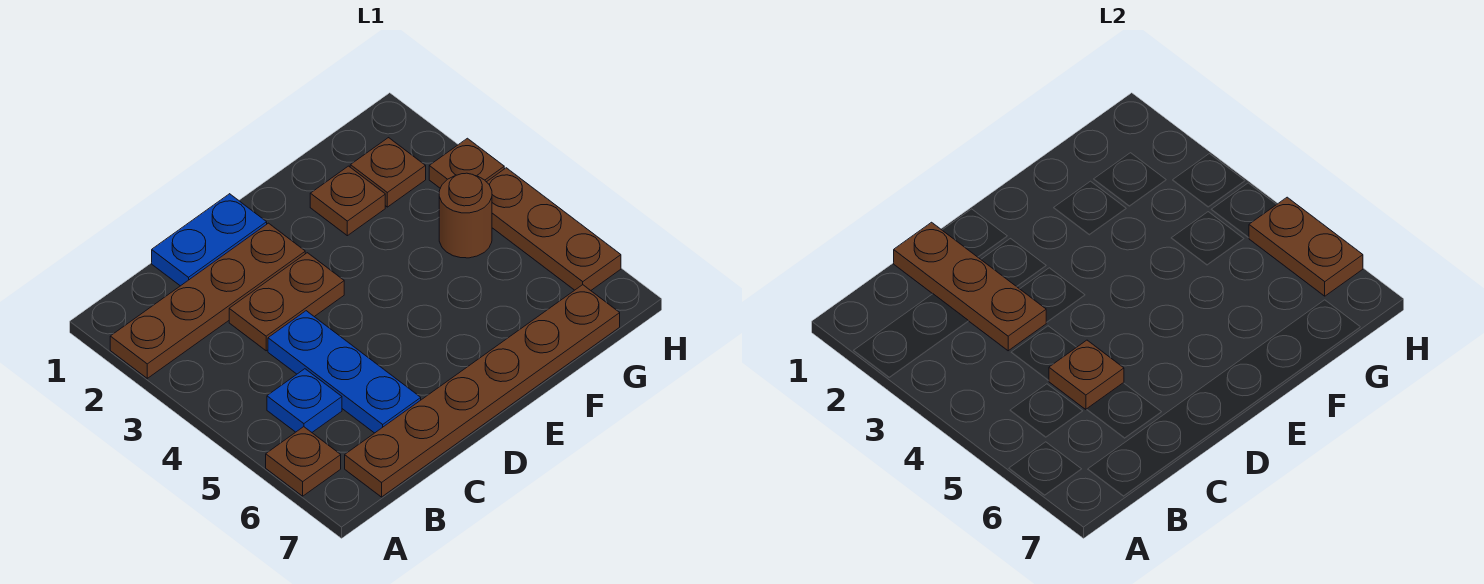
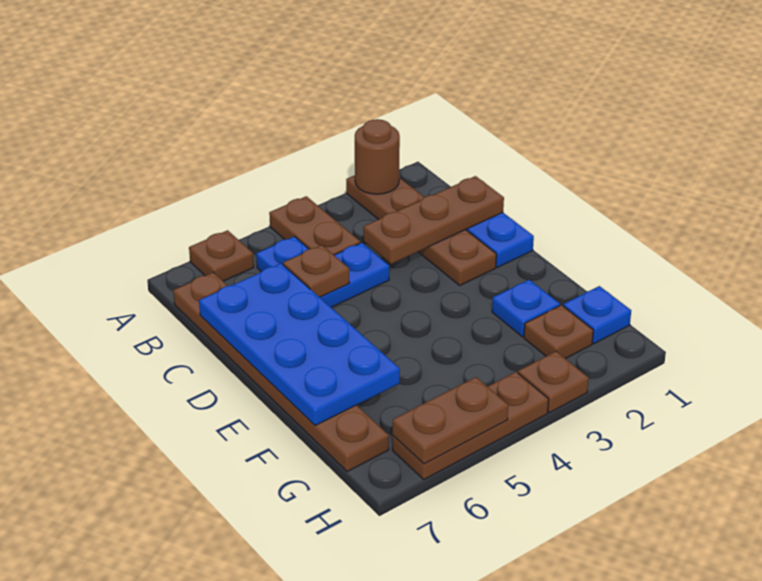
brown 1x2 plate [229,253,344,351] -> brown 1x2 plate moved to [269,196,360,255]
none -> blue 2x4 plate [199,263,400,426]
brown 1x1 plate [310,166,385,236] -> blue 1x1 plate [492,280,560,337]
none -> blue 1x1 plate [563,286,631,344]
brown 1x1 round brick [439,173,492,258] -> brown 1x1 round brick moved to [355,119,400,194]

